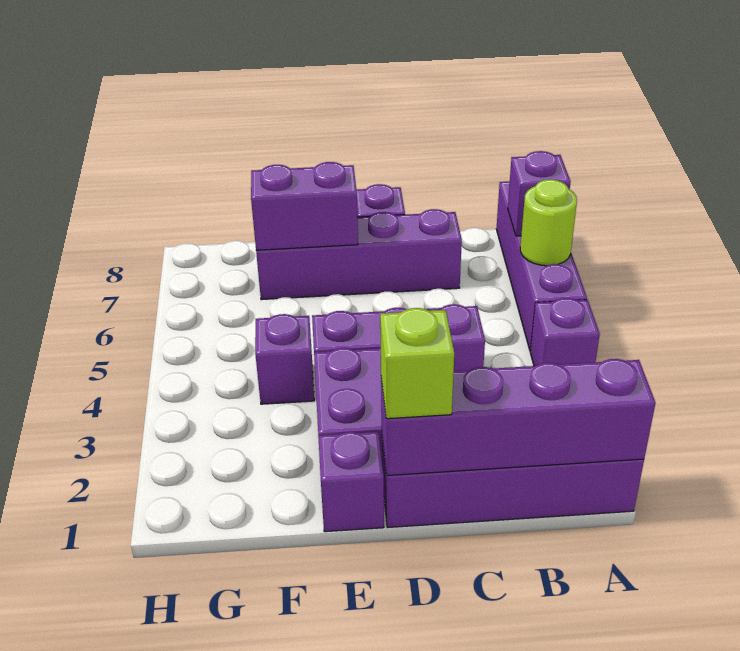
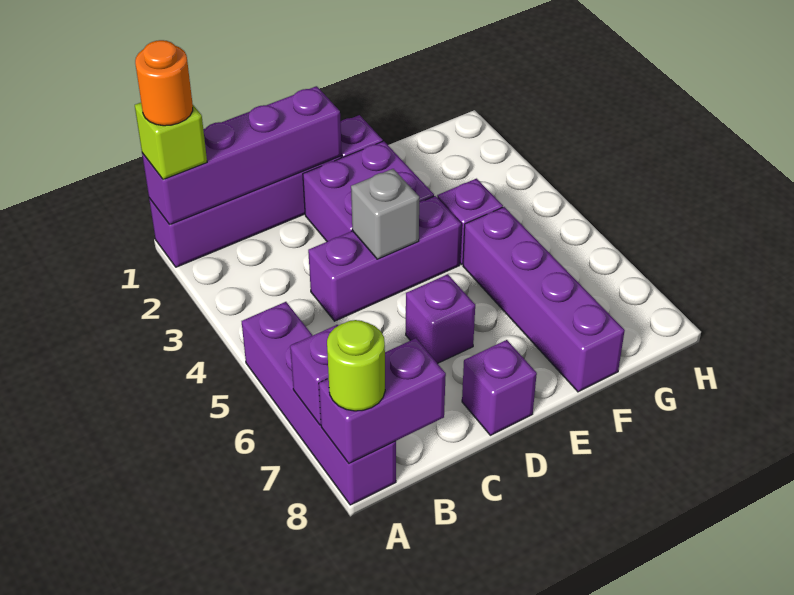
none -> orange 1x1 round brick [135,40,193,126]
purple 1x1 brick [530,298,600,366] -> purple 1x1 brick moved to [406,274,475,364]
lime 1x1 round brick [520,179,577,266] -> lime 1x1 round brick moved to [327,320,385,411]
purple 1x4 brick [256,209,462,300] -> purple 1x4 brick turned to [463,207,625,392]
lime 1x1 brick [380,308,454,419] -> lime 1x1 brick moved to [135,103,207,180]
none -> grey 1x1 brick [351,169,419,259]
purple 1x2 brick [251,162,358,250] -> purple 1x2 brick moved to [319,338,446,464]

